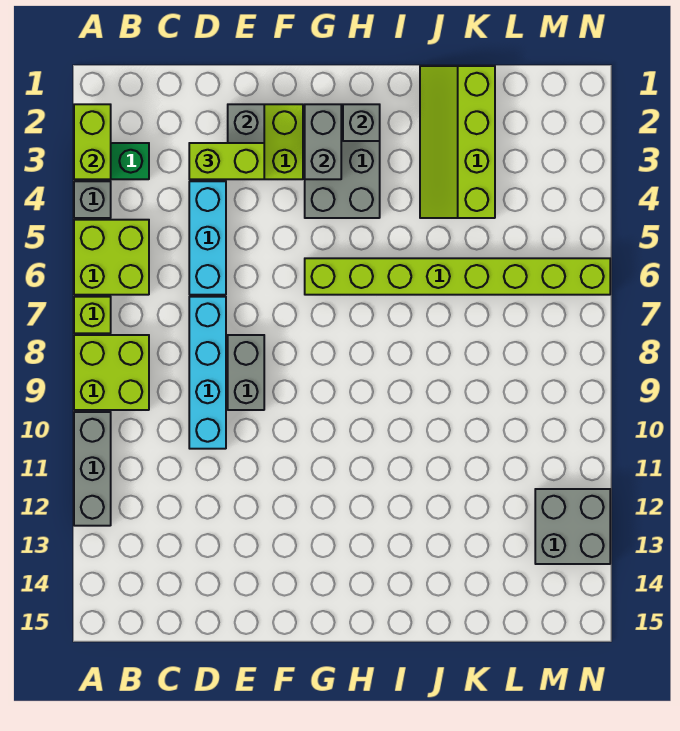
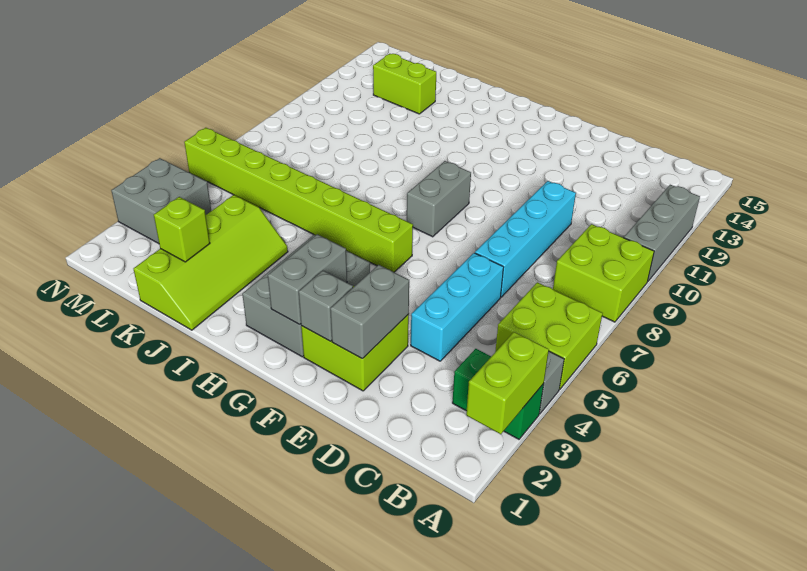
lime 1x1 brick [74,297,111,333] -> lime 1x1 brick moved to [154,197,210,262]
lime 1x2 brick [189,143,264,179] -> lime 1x2 brick moved to [373,54,436,114]
grey 1x2 brick [228,335,264,410] -> grey 1x2 brick moved to [407,161,471,237]
grey 1x1 brick [343,104,380,141] -> grey 1x1 brick moved to [299,271,353,341]
grey 2x2 brick [535,489,610,564] -> grey 2x2 brick moved to [111,158,211,244]

